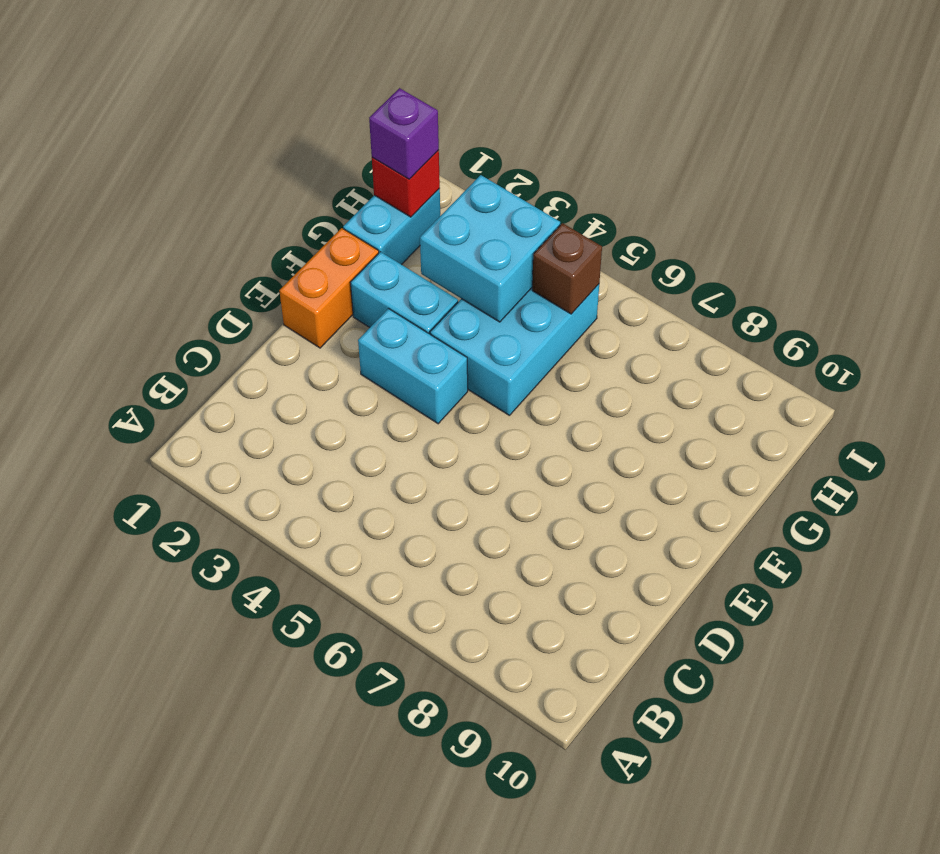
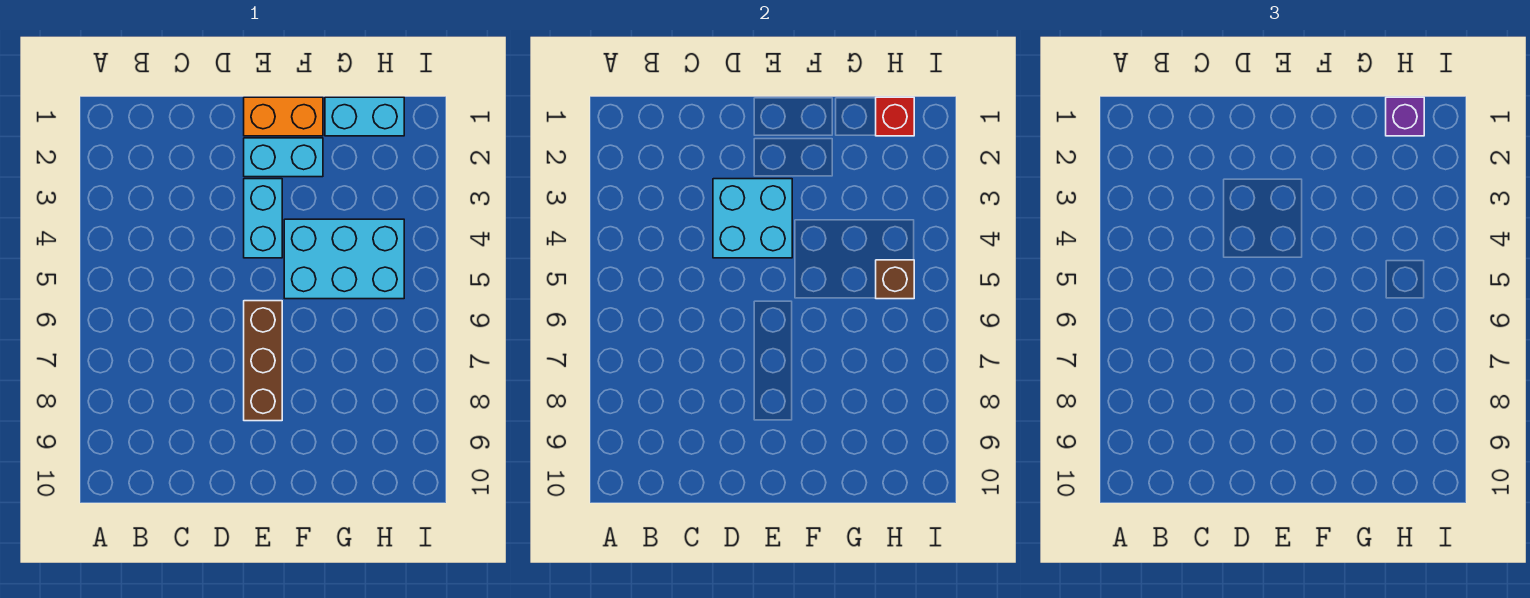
none -> brown 1x3 brick [244,301,282,421]
cyan 1x2 brick [351,252,458,334] -> cyan 1x2 brick turned to [244,138,323,177]
cyan 2x2 brick [420,175,560,322] -> cyan 2x2 brick moved to [713,179,792,258]

